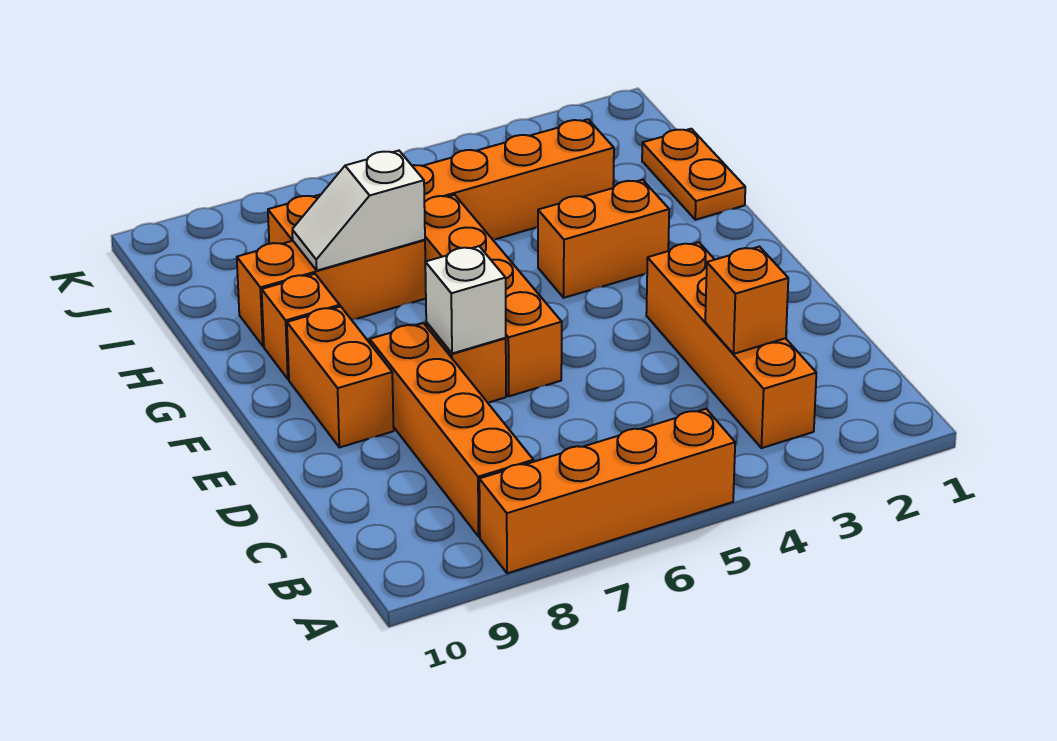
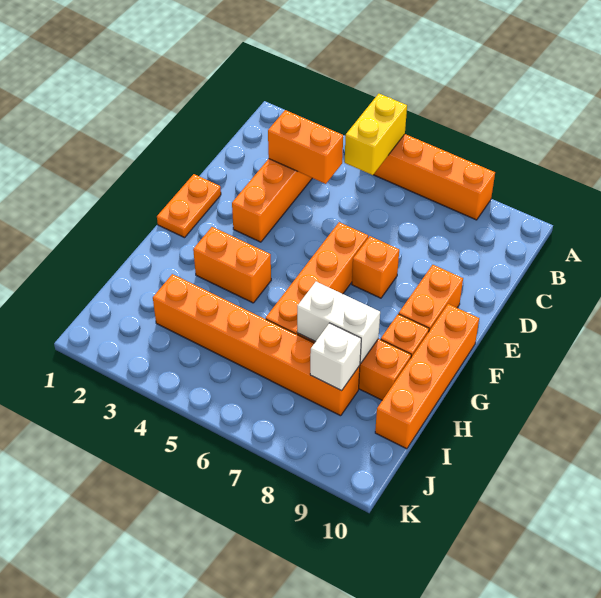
none -> yellow 1x2 brick [345,94,407,175]
orange 1x4 brick [370,323,533,536] -> orange 1x4 brick moved to [375,304,479,449]
orange 1x1 brick [705,247,788,354] -> orange 1x2 brick [268,110,343,184]
white 1x1 brick [425,246,506,354] -> white 1x1 brick moved to [310,323,361,391]
orange 1x2 plate [642,129,745,220] -> orange 1x2 plate moved to [157,174,221,238]
white 1x2 slope [292,151,425,270] -> white 1x2 brick [297,282,380,363]

